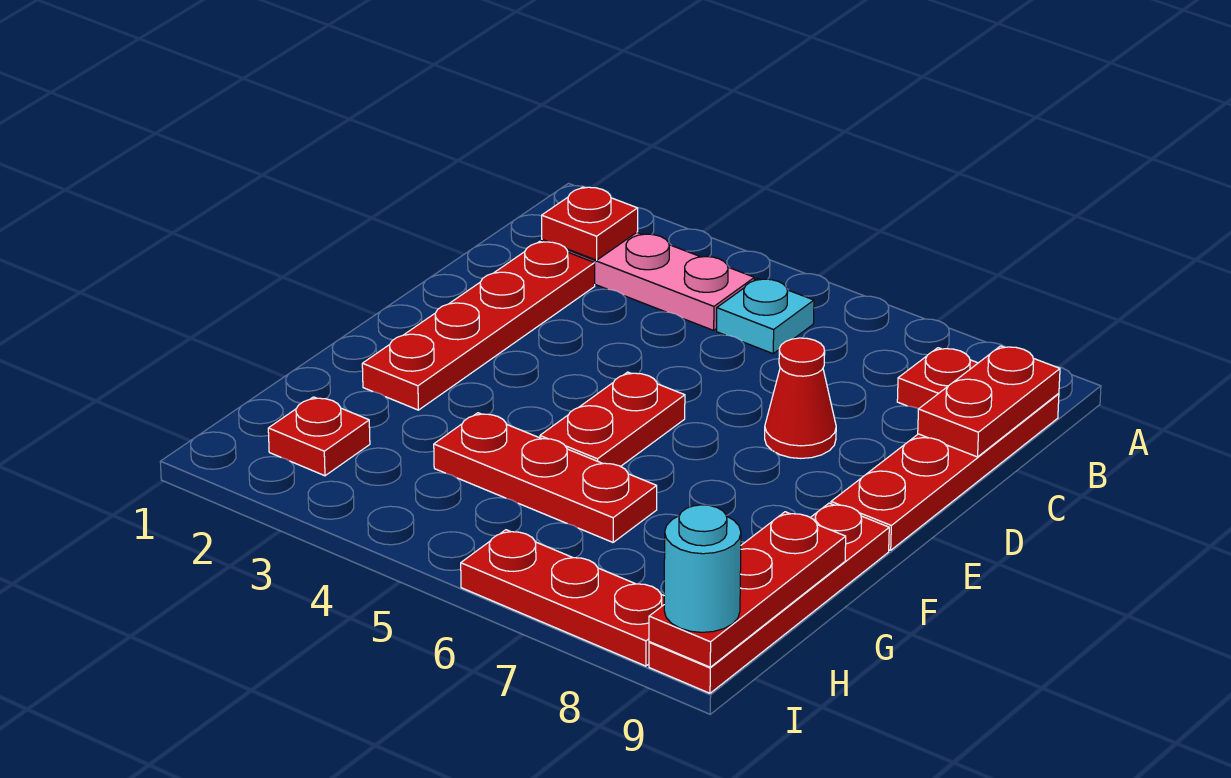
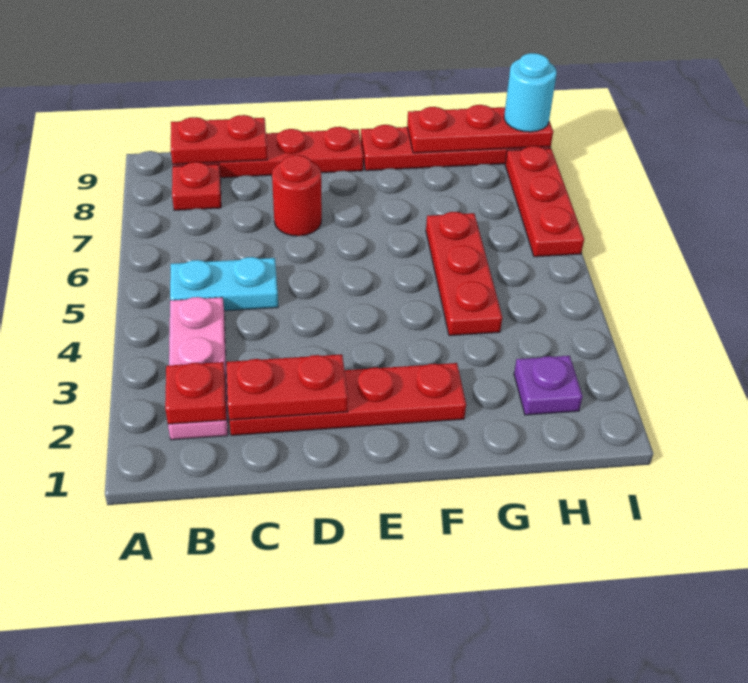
cyan 1x1 plate [717,279,814,354] -> cyan 1x2 plate [170,257,278,311]
red 1x1 cone [765,338,836,458] -> red 1x1 round brick [272,155,322,236]
red 1x2 plate [540,372,685,467] -> red 1x2 plate moved to [226,354,348,420]
red 1x1 plate [268,397,370,476] -> purple 1x1 plate [514,356,583,415]

